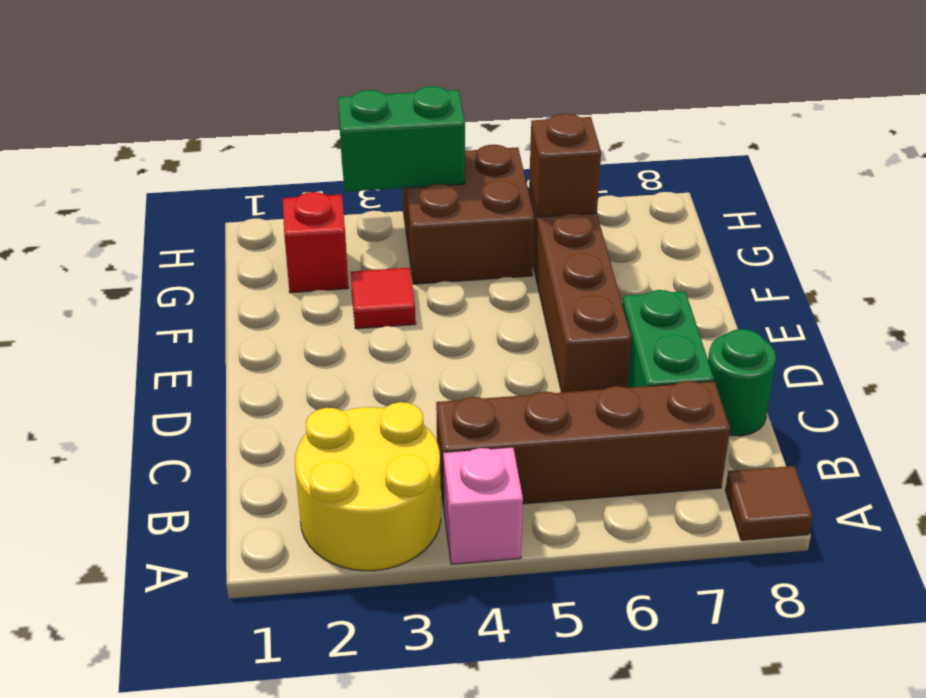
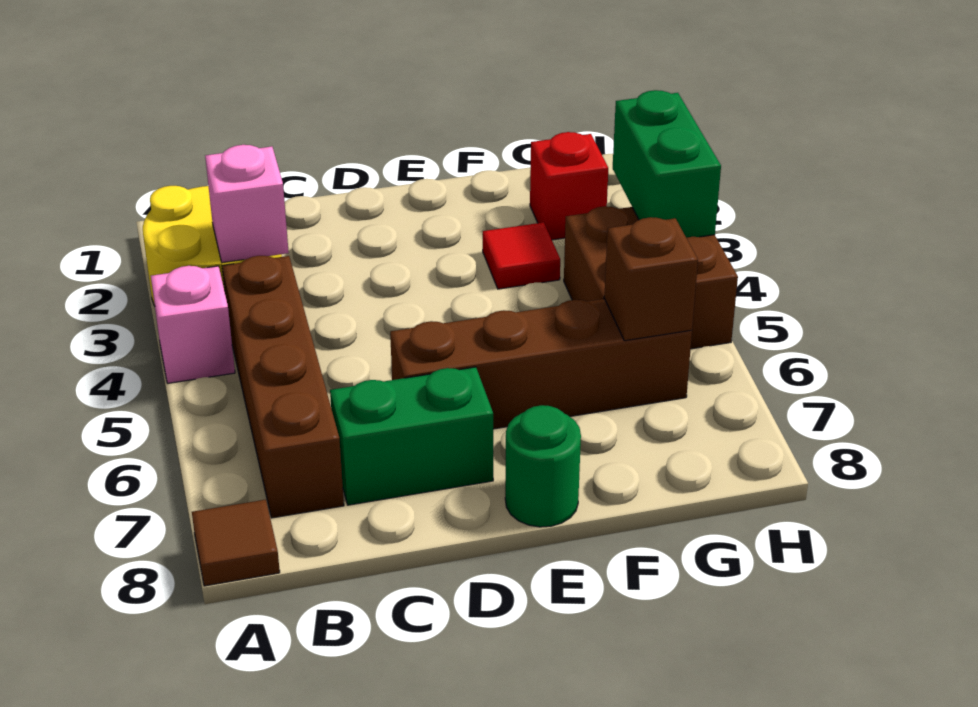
none -> pink 1x1 brick [205,145,289,263]
green 1x1 round brick [708,329,776,436] -> green 1x1 round brick moved to [505,405,581,527]

